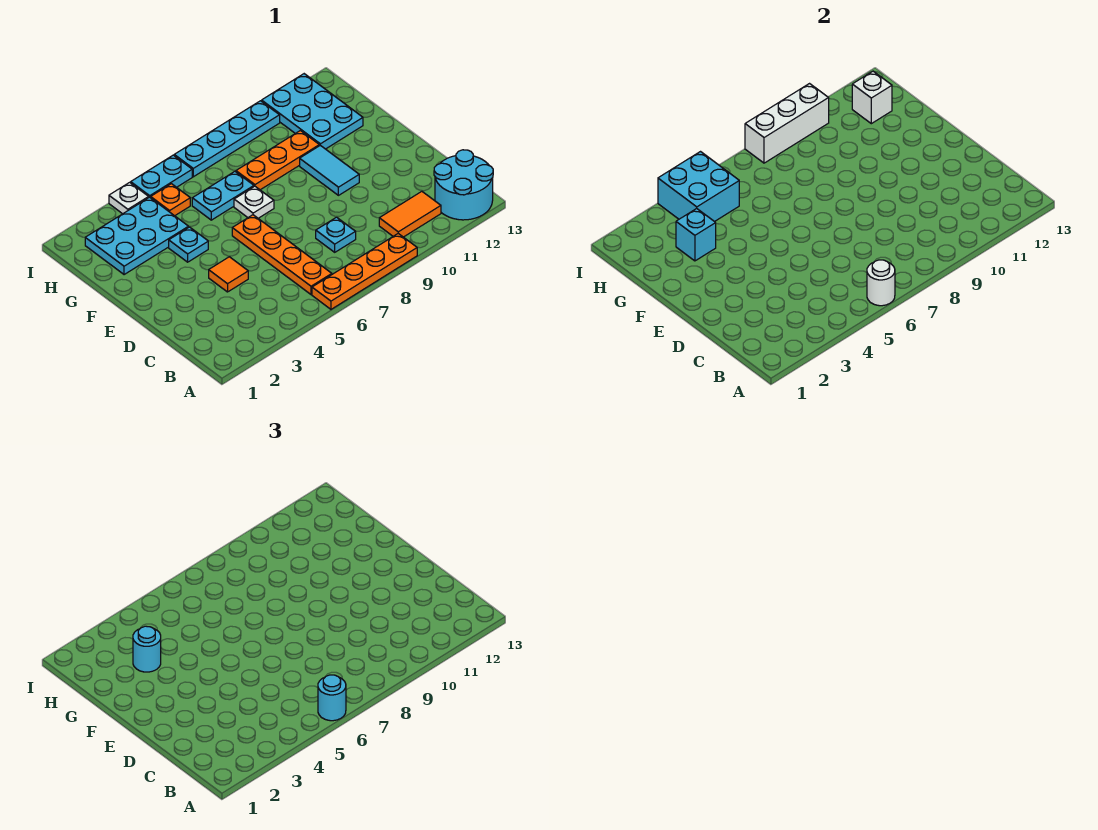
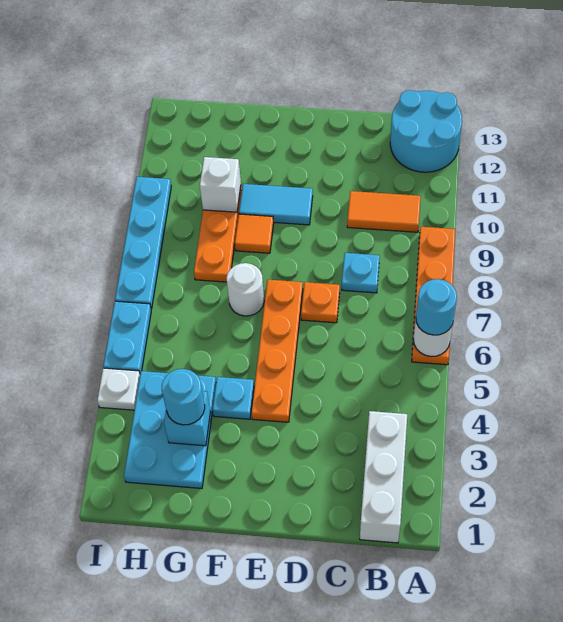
orange 1x4 plate [232,215,332,294] -> orange 1x4 plate turned to [251,280,303,422]
orange 1x2 tile [379,191,441,237] -> orange 1x2 tile turned to [347,191,421,232]
orange 1x1 tile [209,257,248,292] -> orange 1x1 tile moved to [235,214,274,253]
white 1x1 plate [234,186,274,218] -> white 1x1 round brick [226,263,264,316]
cyan 1x2 plate [192,172,254,220] -> none
cyan 2x3 plate [262,74,363,149] -> none
cyan 2x2 brick [658,152,739,222] -> none
orange 1x1 plate [151,184,190,216] -> orange 1x1 plate moved to [301,282,340,323]
white 1x1 brick [852,71,892,124] -> white 1x1 brick moved to [200,157,241,212]
white 1x3 brick [745,84,829,163] -> white 1x3 brick moved to [360,411,407,543]

